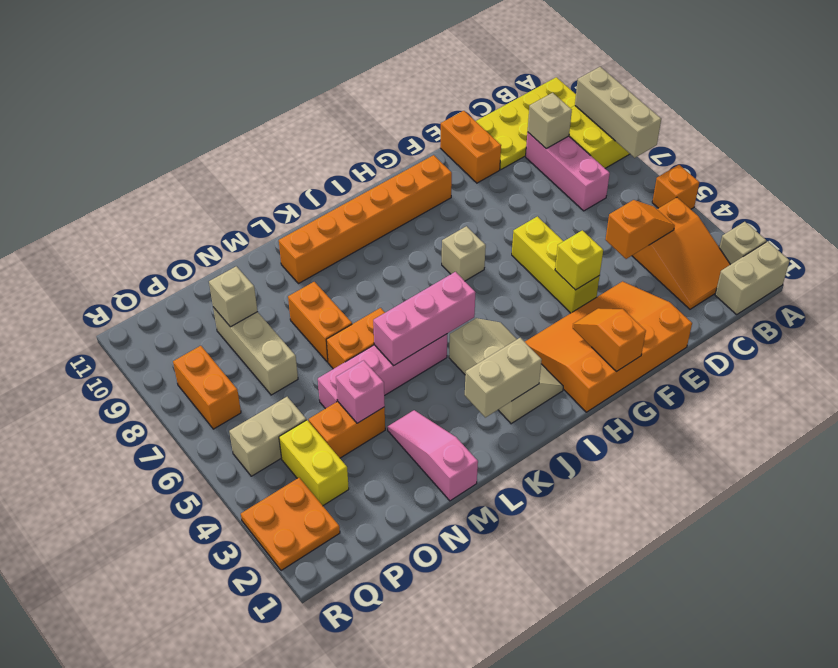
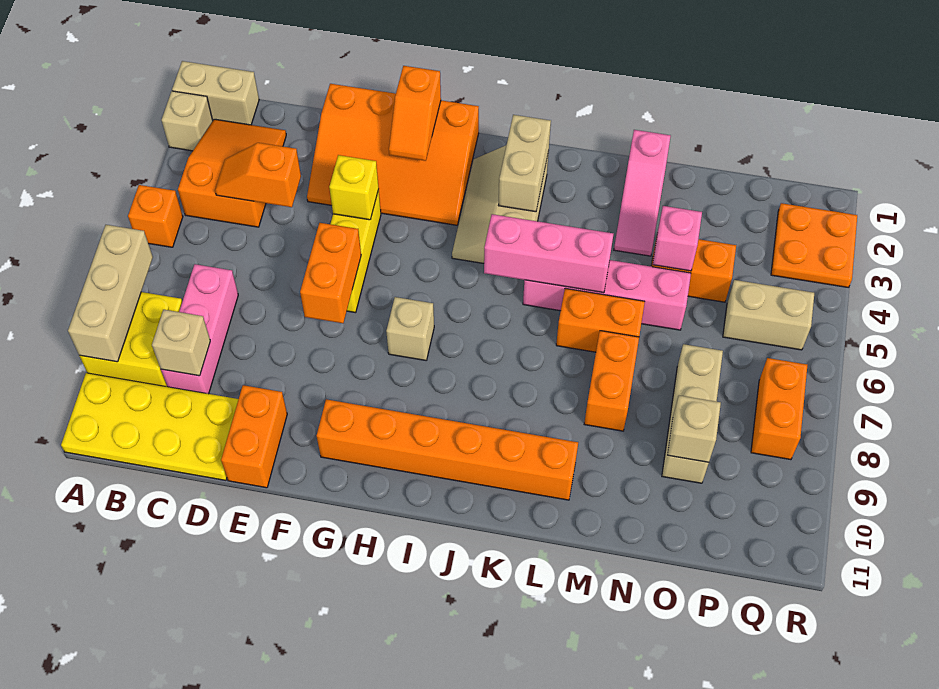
none -> orange 1x2 brick [300,223,361,323]
tan 1x2 brick [465,338,542,417] -> tan 1x2 brick turned to [499,115,551,212]
yellow 1x2 brick [279,420,349,505] -> none

